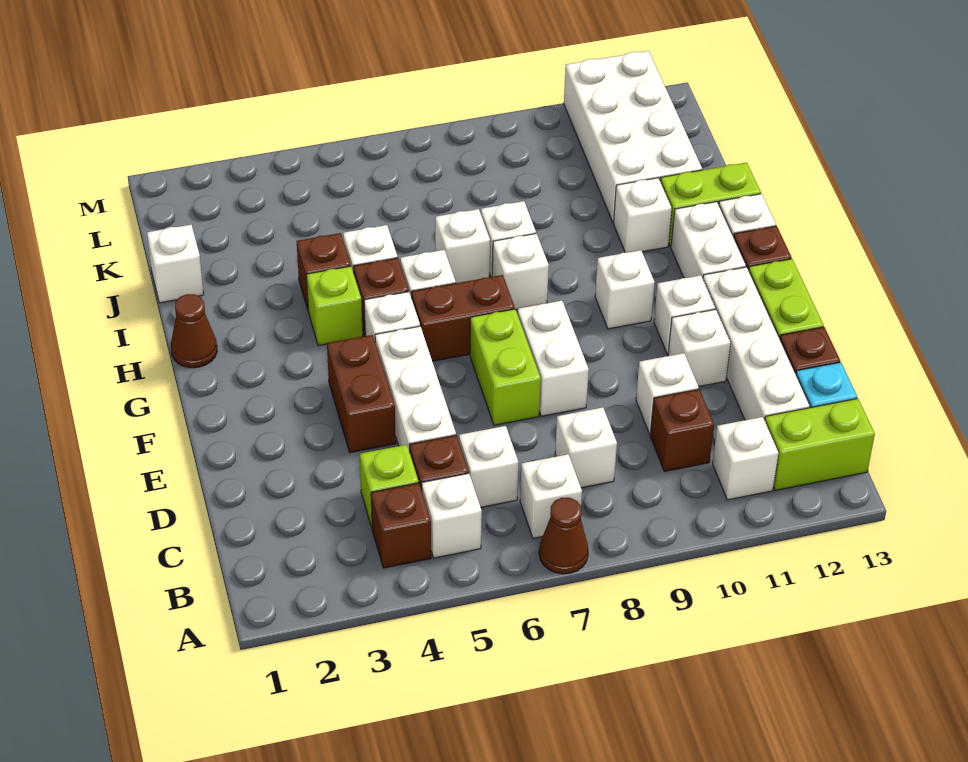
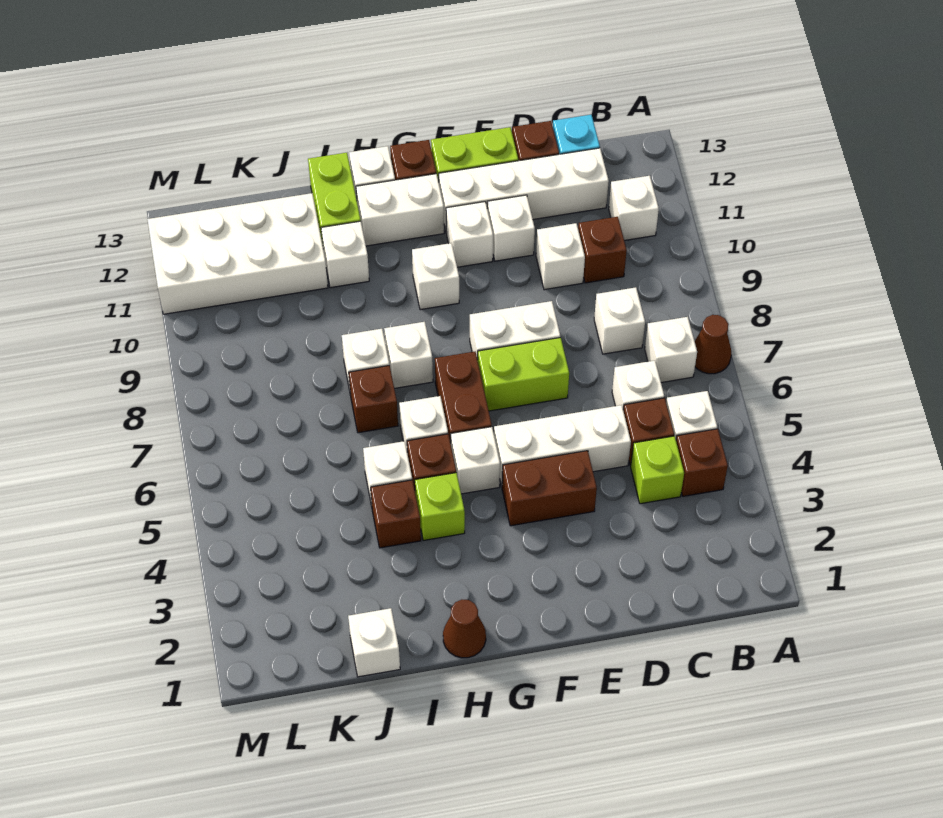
lime 1x2 brick [765,399,875,490] -> none
white 1x1 brick [435,209,490,283] -> brown 1x1 brick [349,366,398,433]

